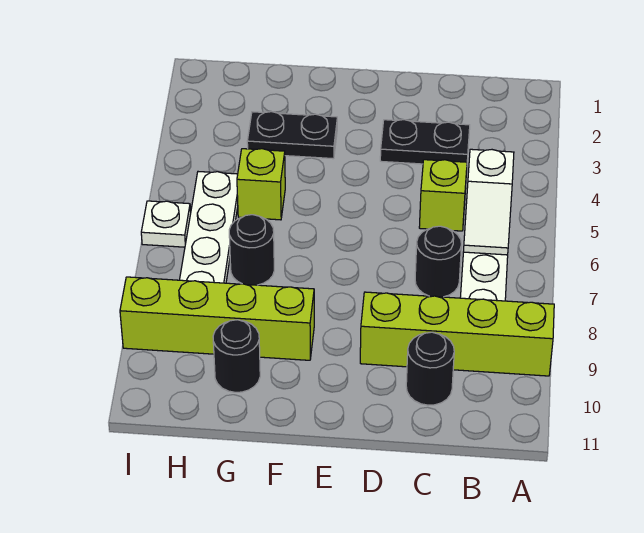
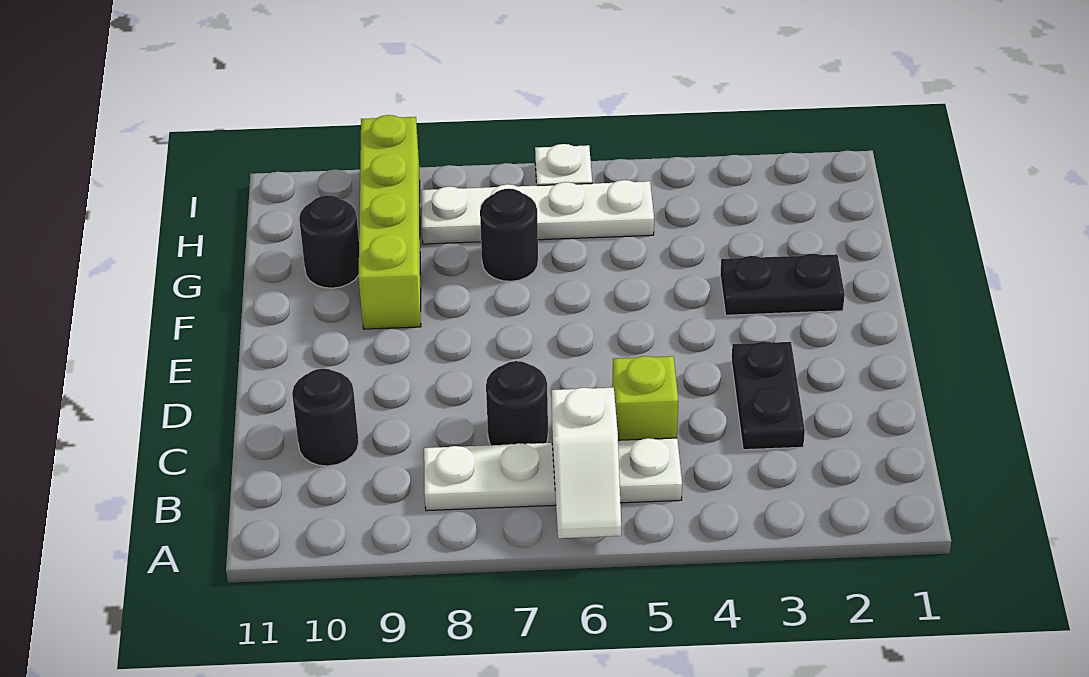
lime 1x4 brick [360,292,554,376] -> none
white 1x2 slope [464,149,514,255] -> white 1x2 slope turned to [552,388,621,538]
black 1x2 plate [247,112,337,159] -> black 1x2 plate turned to [720,254,845,315]
lime 1x1 brick [237,149,285,220] -> none

